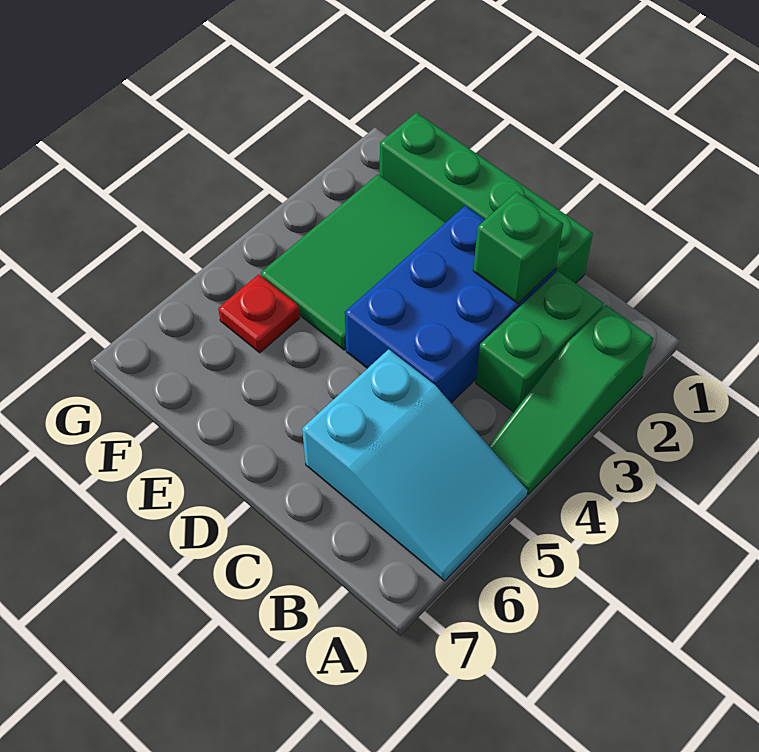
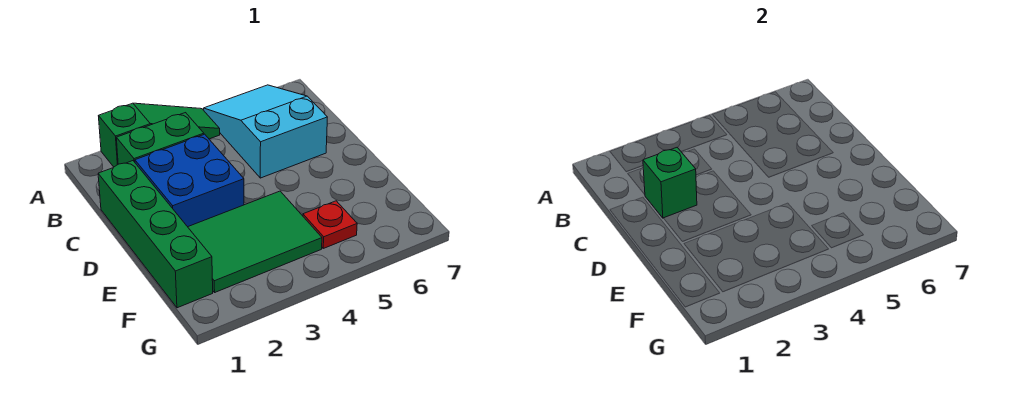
blue 2x3 brick [345,206,555,403] -> blue 2x2 brick [135,134,244,227]

